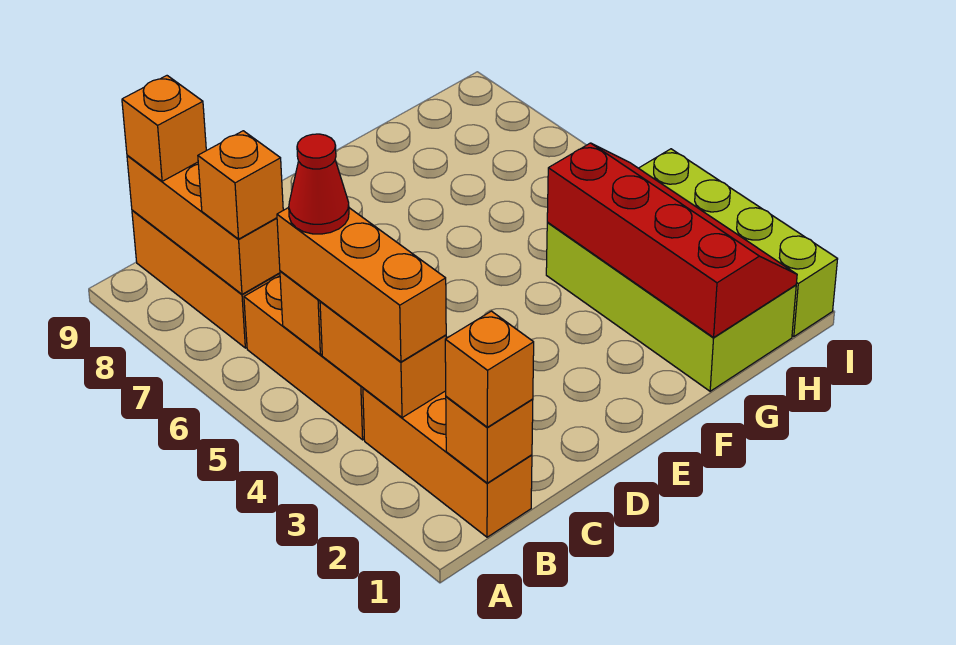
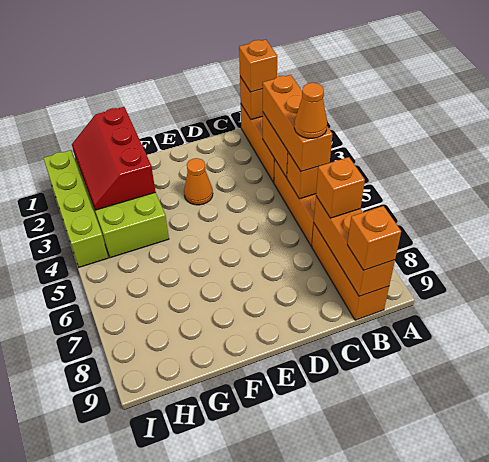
red 1x1 cone [289,134,349,234] -> orange 1x1 cone [294,83,327,139]
none -> orange 1x1 cone [184,158,213,205]
red 2x4 slope [547,143,797,337] -> red 2x3 slope [72,107,155,210]

